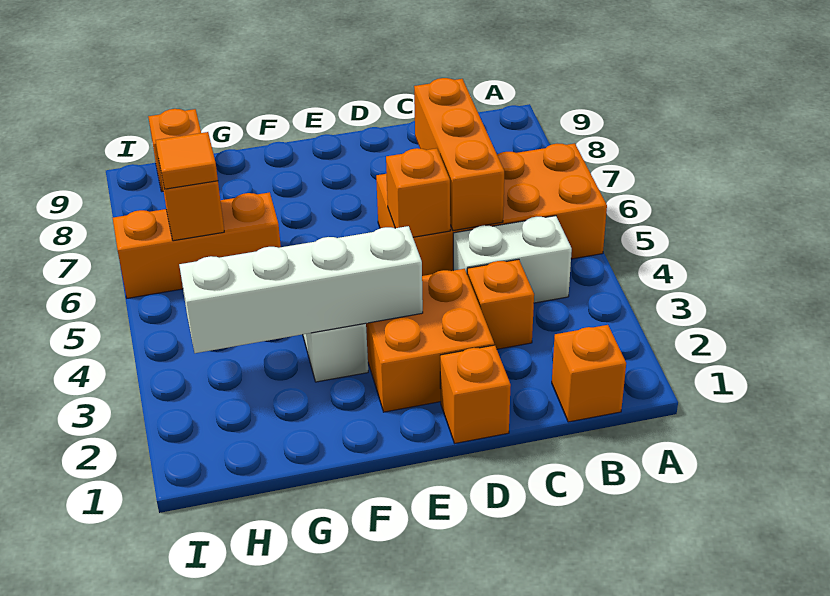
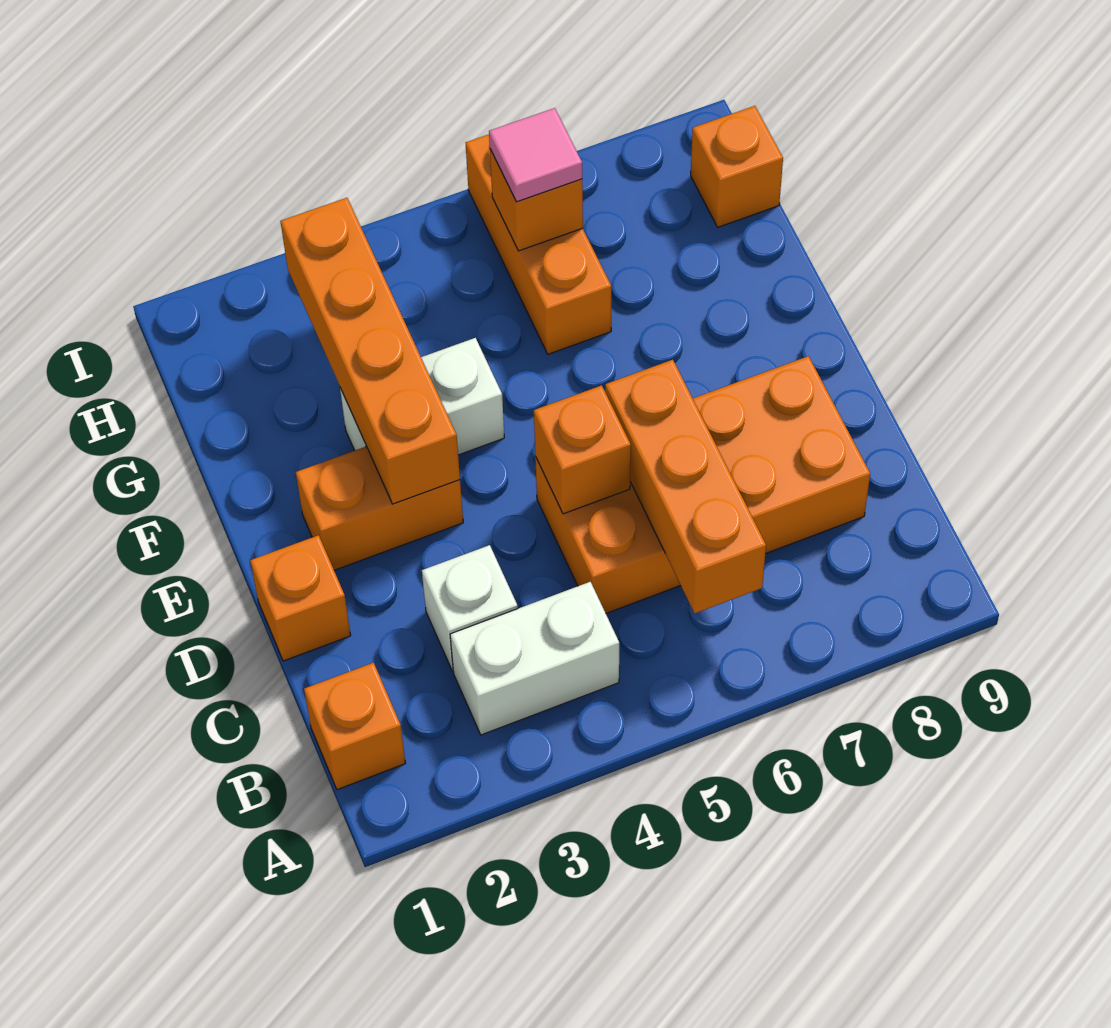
orange 2x4 brick [376,143,607,276] -> orange 2x4 brick turned to [535,356,870,613]
white 1x2 brick [453,216,572,303] -> white 1x2 brick turned to [450,582,619,735]
orange 1x1 brick [467,259,534,349] -> white 1x1 brick [422,545,518,671]
orange 1x3 brick [414,78,504,231] -> orange 1x3 brick turned to [605,360,766,613]
orange 2x2 brick [366,269,494,412] -> orange 1x2 brick [296,446,463,570]
white 1x4 brick [179,226,423,353] -> orange 1x4 brick [281,198,460,504]
orange 1x1 tile [156,132,218,189] -> pink 1x1 tile [489,108,582,202]

